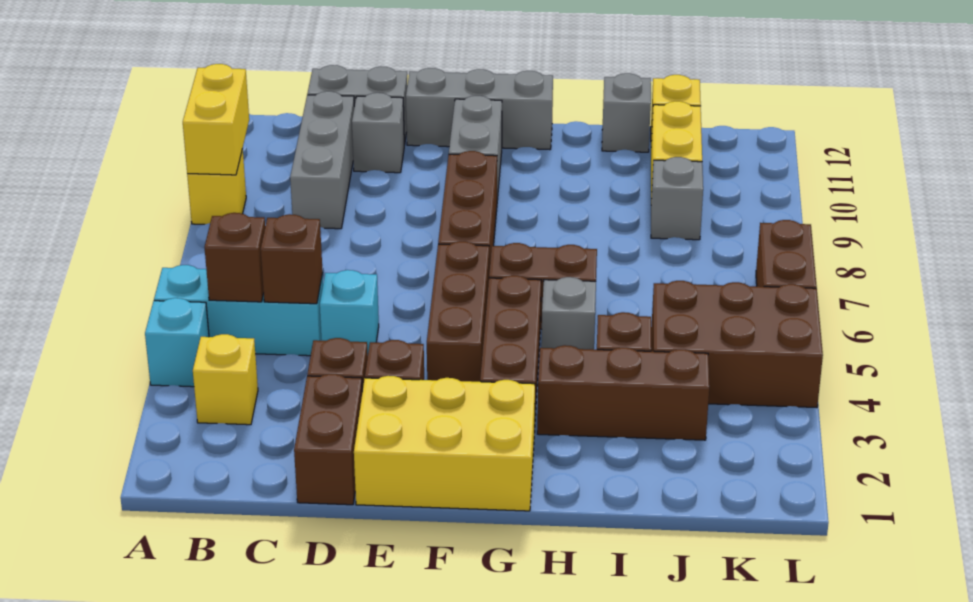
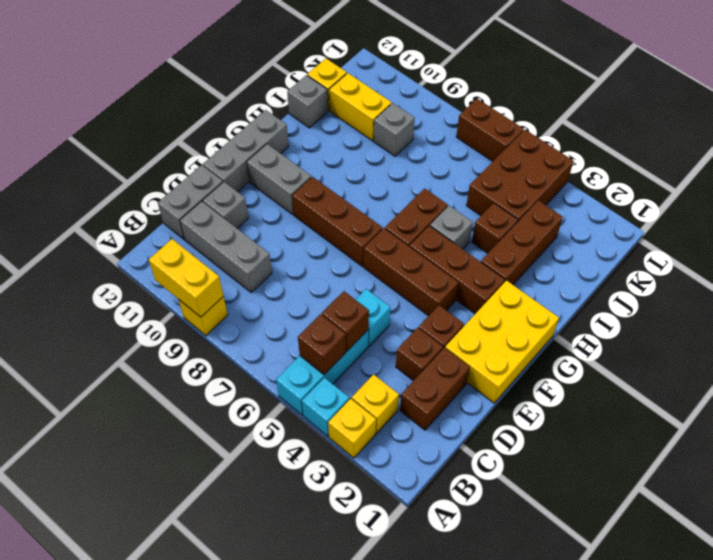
none -> yellow 1x1 brick [328,399,376,458]
brown 1x2 brick [294,374,362,505] -> brown 1x2 brick turned to [400,348,470,430]

